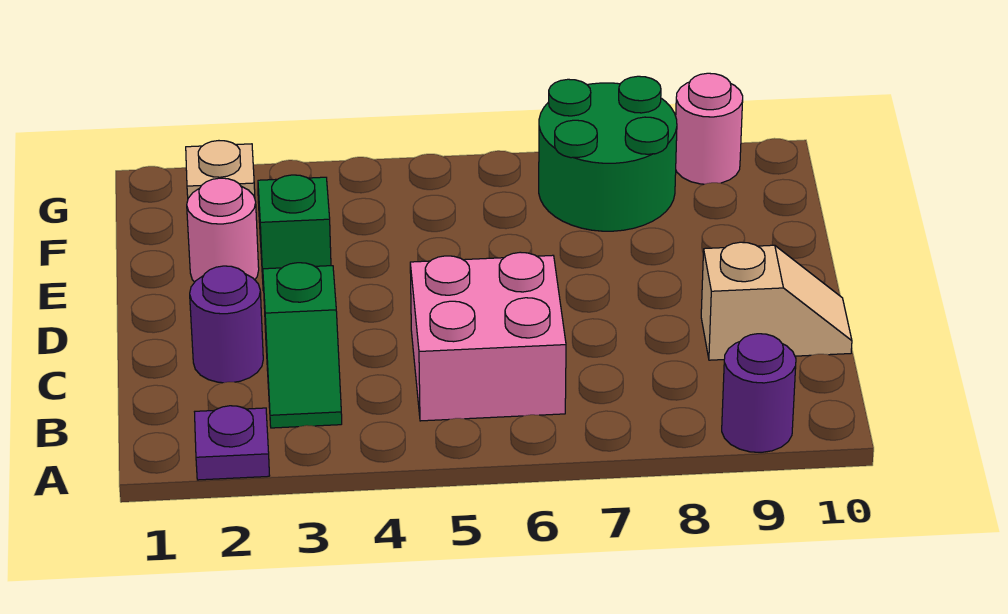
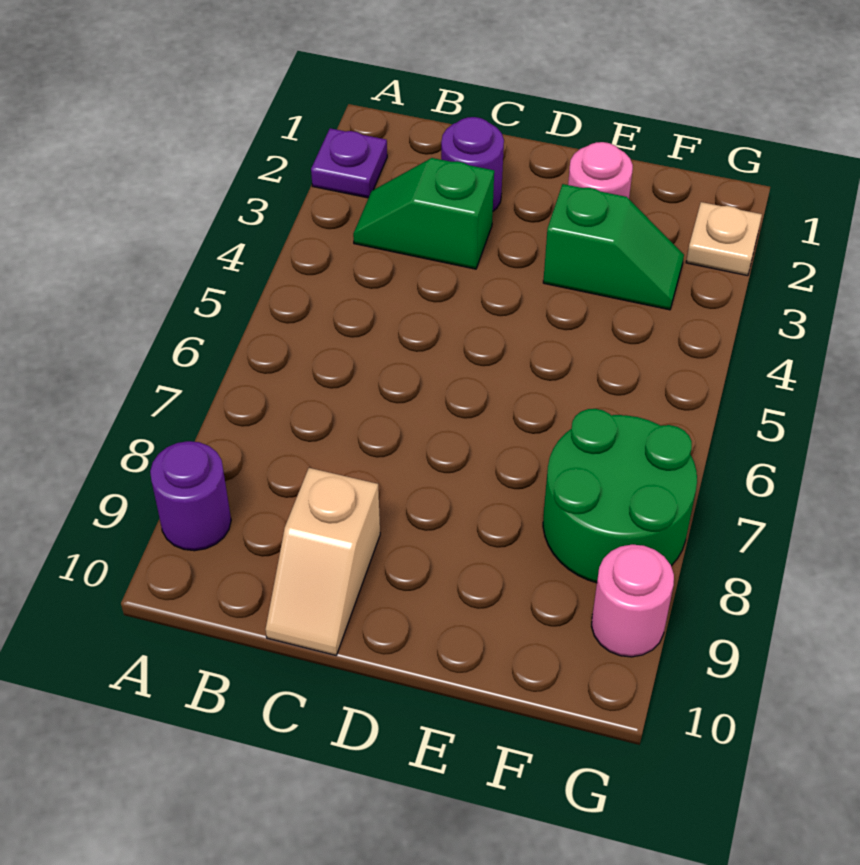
pink 2x2 brick [410,252,566,421] -> none

